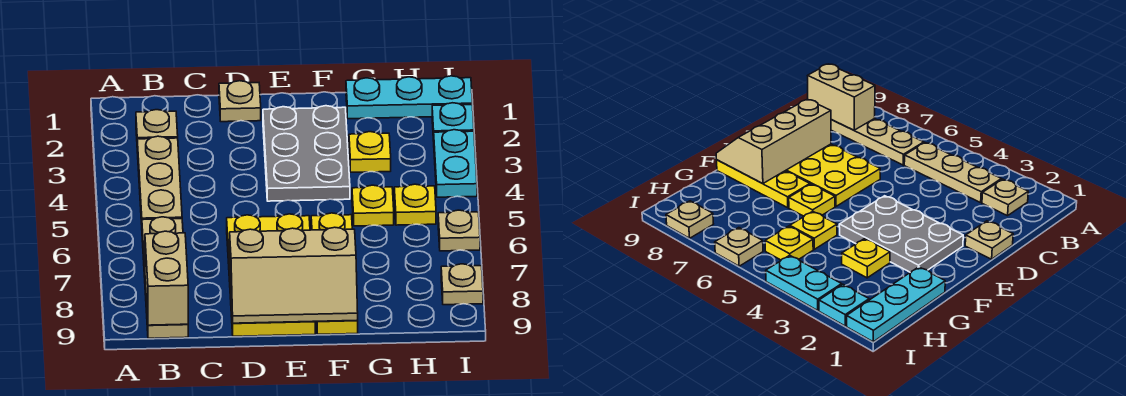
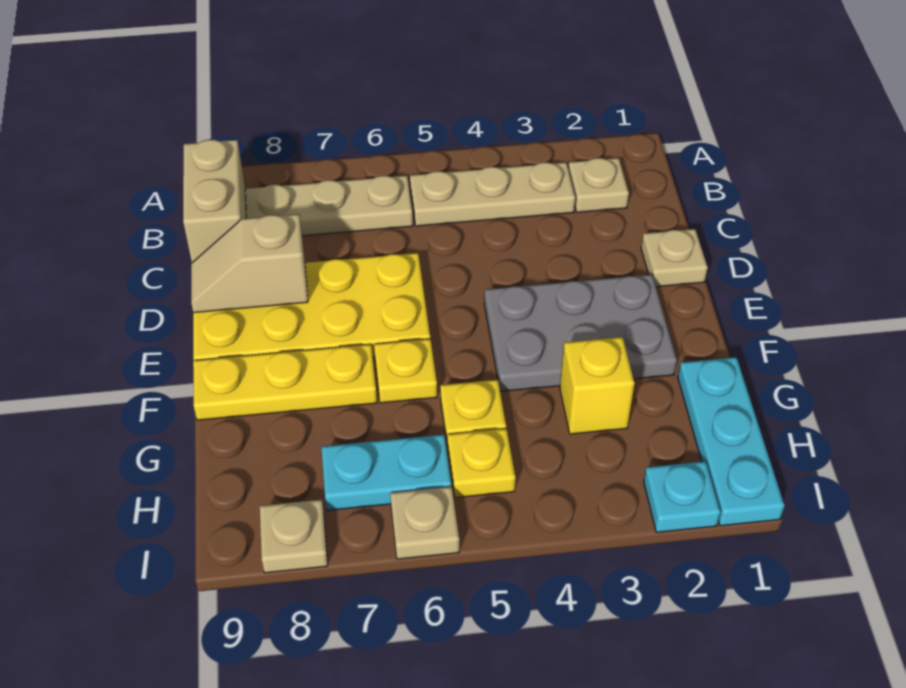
tan 1x2 brick [145,231,188,325] -> tan 1x2 brick turned to [183,139,246,262]
tan 2x3 slope [230,227,358,323] -> tan 1x2 slope [191,214,308,313]
yellow 1x1 plate [349,132,391,172] -> yellow 1x1 brick [560,337,635,434]
cyan 1x2 plate [434,130,477,197] -> cyan 1x2 plate moved to [321,435,451,510]

